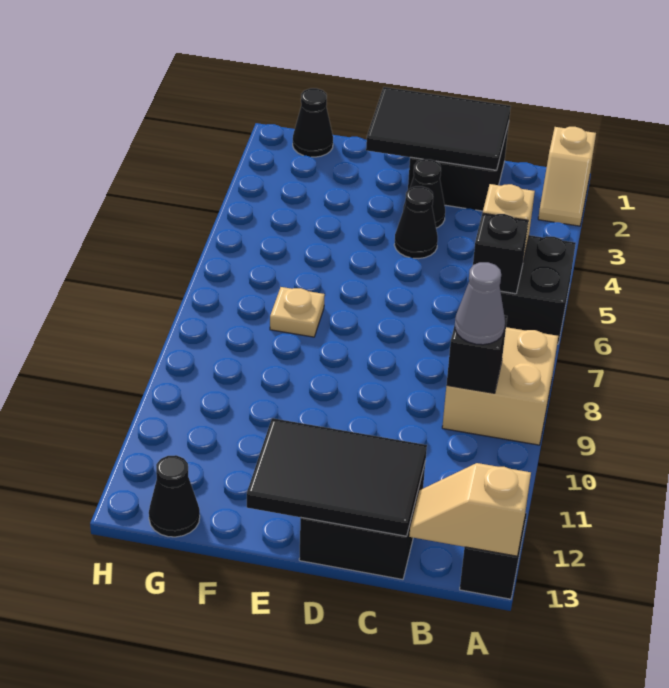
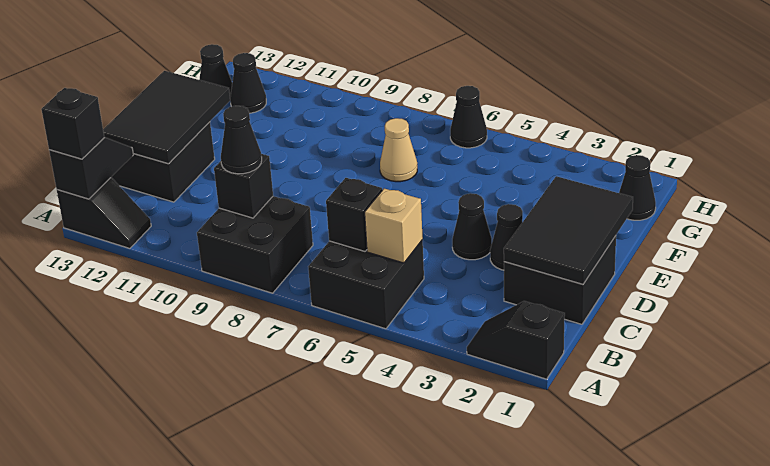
tan 1x2 slope [538,127,596,226] -> black 1x2 slope [467,301,565,379]
tan 2x2 brick [442,327,558,445] -> black 2x2 brick [197,196,313,293]
tan 1x2 slope [409,463,531,556] -> black 1x2 slope [49,137,133,199]
none -> black 1x1 brick [41,88,104,159]
grey 1x1 cone [455,262,505,345] -> black 1x1 cone [221,106,262,174]
tan 1x1 plate [270,287,325,337] -> tan 1x1 cone [380,118,417,182]
none -> black 1x1 cone [230,53,266,113]
none -> black 1x1 cone [450,86,487,148]

